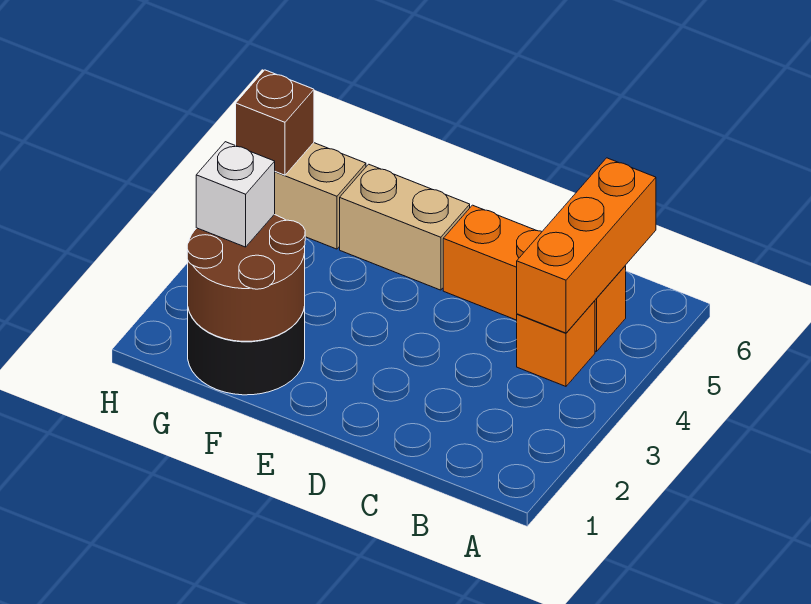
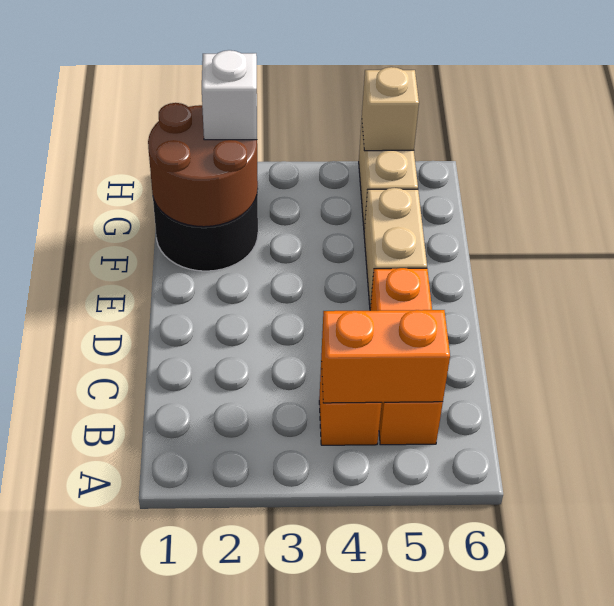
orange 1x3 brick [517,158,656,333] -> orange 1x2 brick [321,310,450,403]
brown 1x1 brick [236,70,314,175] -> tan 1x1 brick [362,67,419,151]

